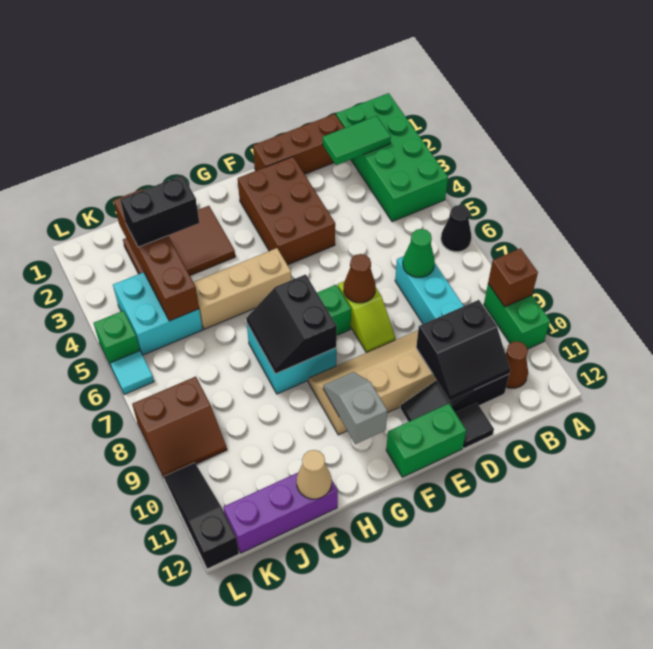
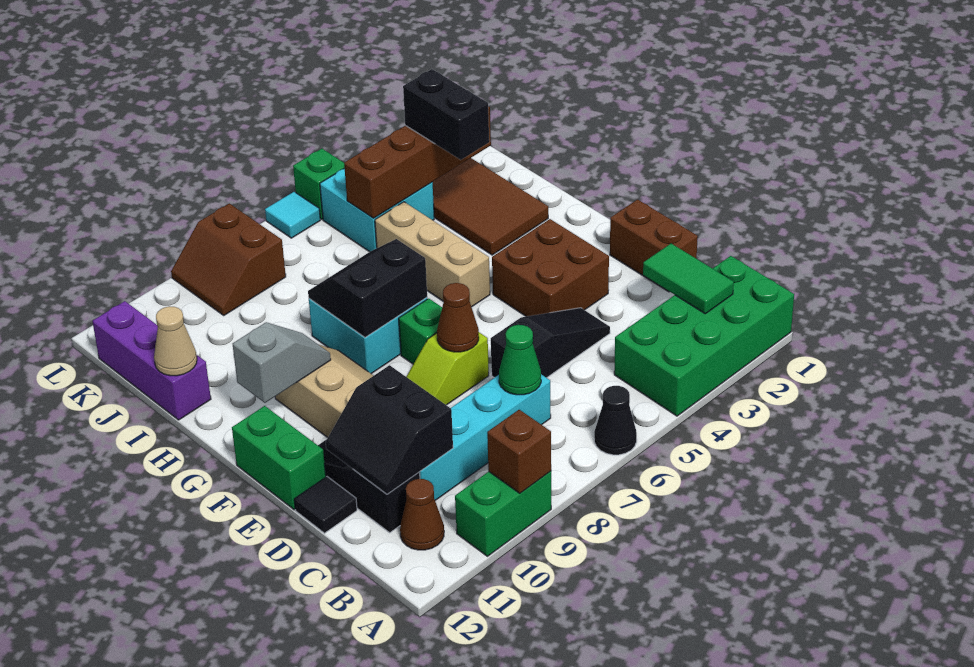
brown 1x3 brick [253,114,344,174] -> brown 1x2 brick [610,200,698,292]
brown 2x3 brick [238,157,335,265] -> brown 2x2 brick [492,219,609,317]
black 1x3 slope [164,463,239,569] -> black 1x3 slope moved to [491,308,610,378]

